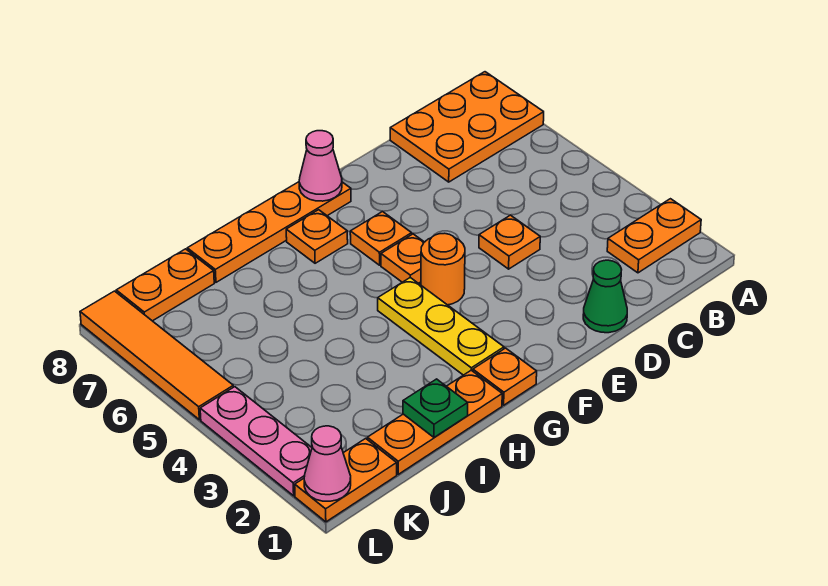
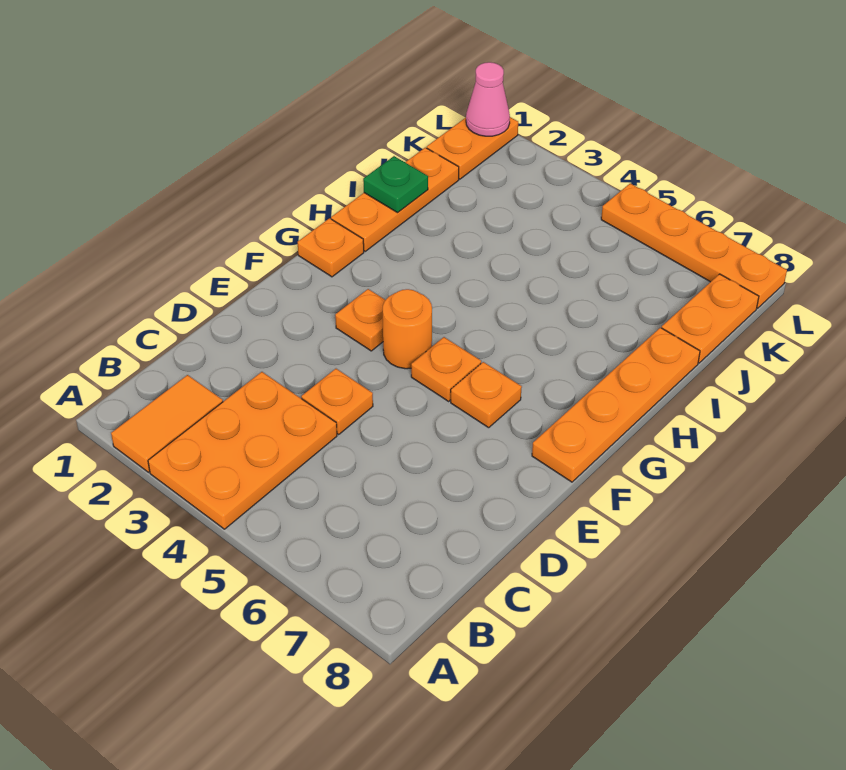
orange 1x2 plate [607,199,701,273] -> orange 1x2 tile [111,375,223,472]
orange 2x3 plate [390,72,544,182] -> orange 2x3 plate moved to [148,372,337,529]
green 1x1 cone [583,260,627,333] -> none
pink 1x1 cone [299,131,342,201] -> none
yellow 1x3 plate [378,278,504,375] -> none
orange 1x1 plate [286,210,348,263] -> orange 1x1 plate moved to [335,289,385,351]
pink 1x3 plate [200,387,312,496] -> none
orange 1x4 tile [80,291,233,420] -> orange 1x4 plate [601,183,787,308]

